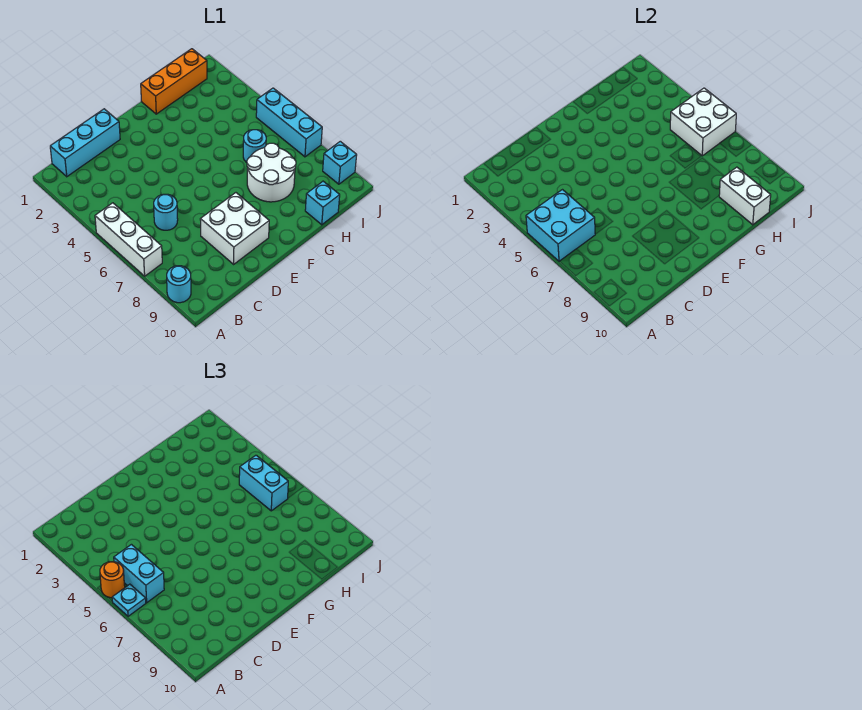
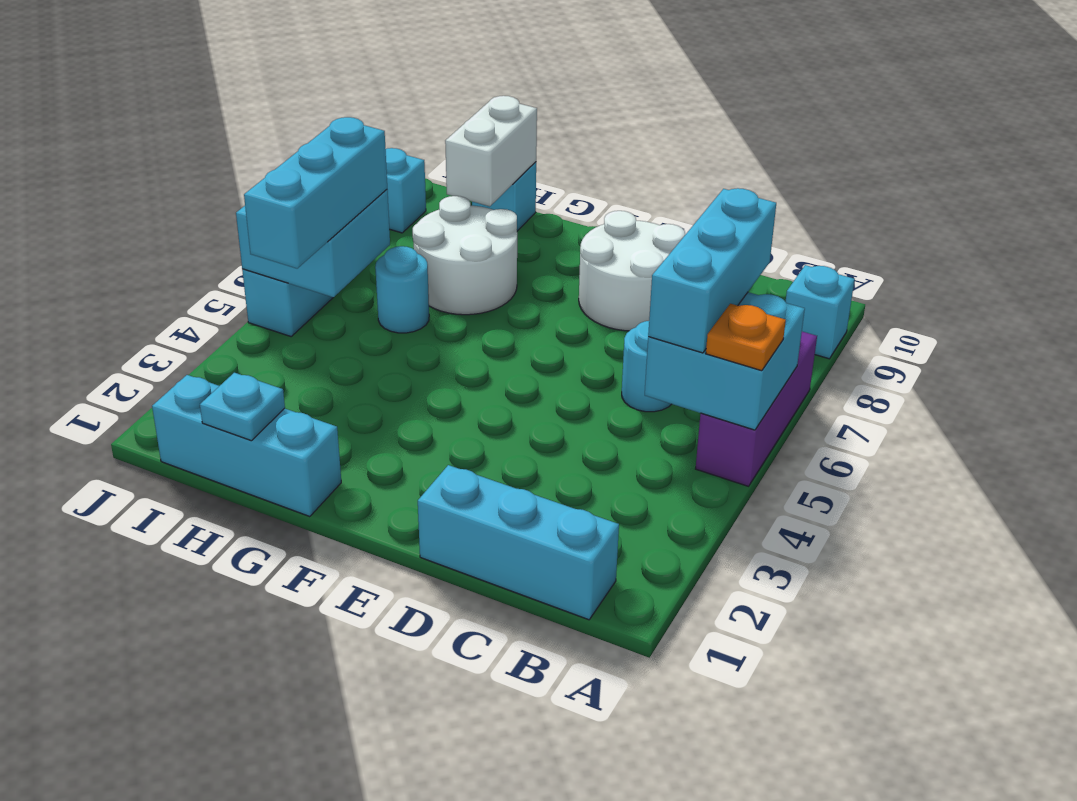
white 1x3 brick [95,203,162,276] -> purple 1x3 brick [696,332,817,486]
orange 1x1 round brick [100,562,125,598] -> orange 1x1 plate [706,304,786,371]
cyan 1x1 plate [112,584,146,616] -> cyan 1x1 plate moved to [200,373,285,441]
cyan 1x1 round brick [167,266,191,303] -> cyan 1x1 brick [786,265,855,359]
cyan 1x2 brick [114,545,164,603] -> cyan 1x3 brick [648,188,776,353]
white 2x2 brick [200,193,269,264] -> white 2x2 round brick [579,211,685,331]
orange 1x3 brick [141,49,207,114] -> cyan 1x3 brick [152,375,341,517]
white 2x2 brick [670,88,736,156] -> cyan 2x2 brick [236,190,390,297]
cyan 1x2 brick [239,455,288,511] -> cyan 1x3 brick [244,117,387,268]

